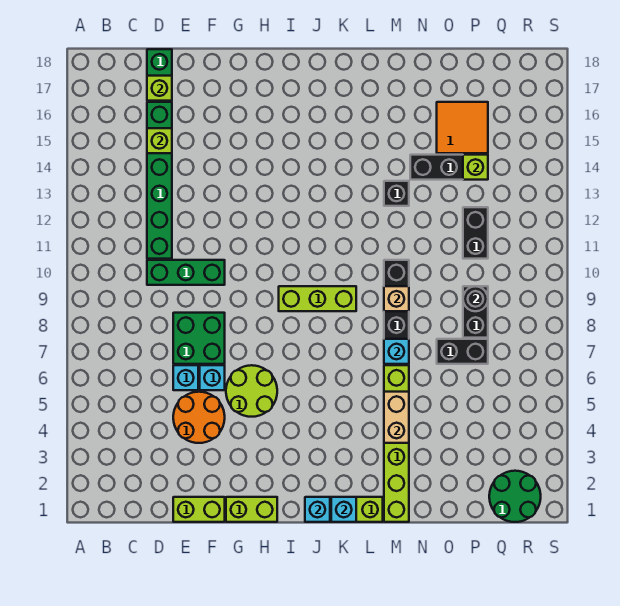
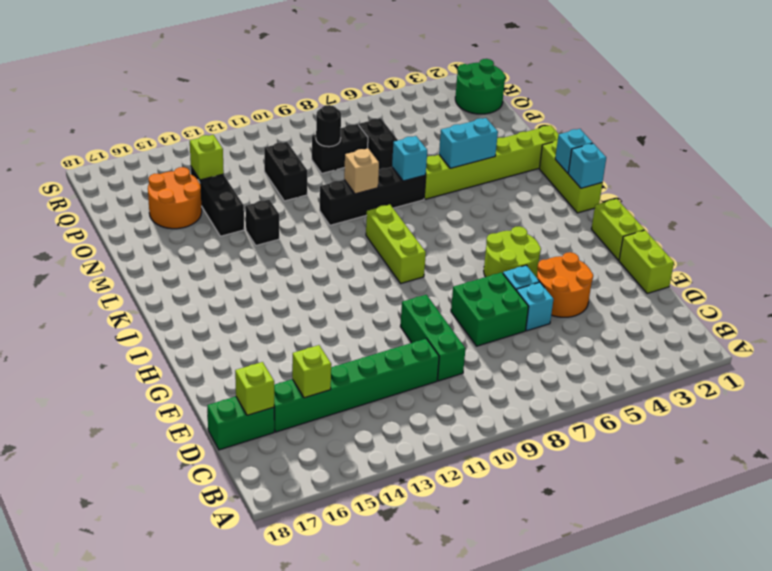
tan 1x2 brick [384,392,409,443] -> cyan 1x2 brick [439,118,498,168]
orange 2x2 tile [437,102,488,153] -> orange 2x2 round brick [148,167,202,229]
black 1x2 brick [463,207,488,259] -> black 1x2 brick turned to [264,142,307,201]

